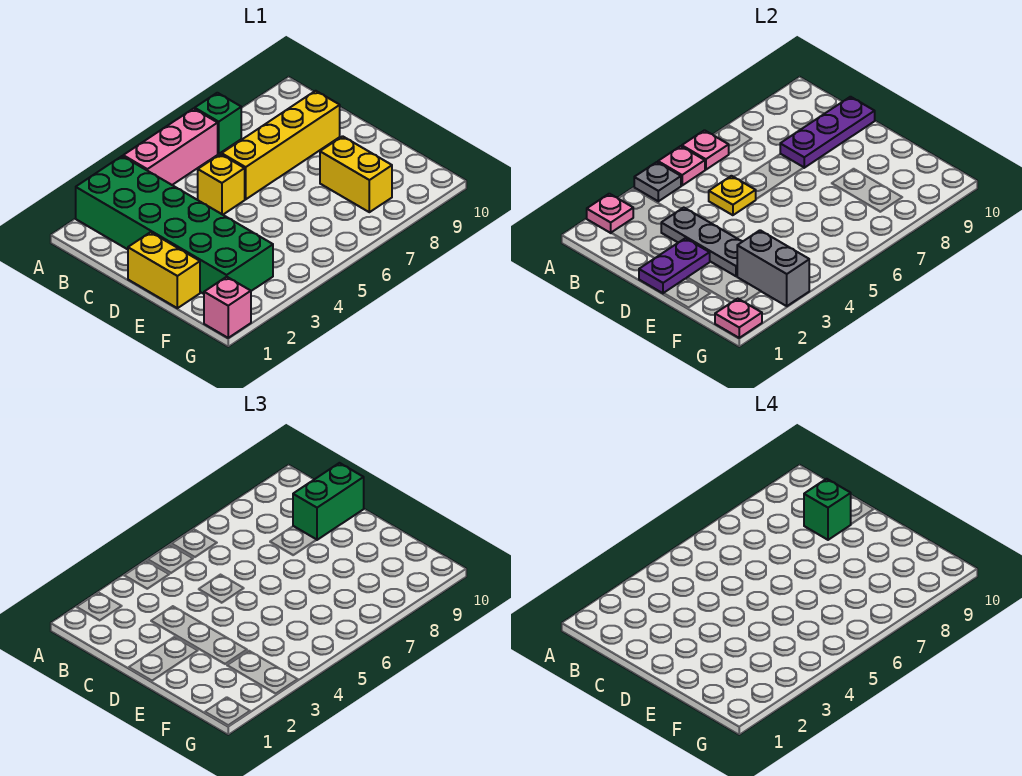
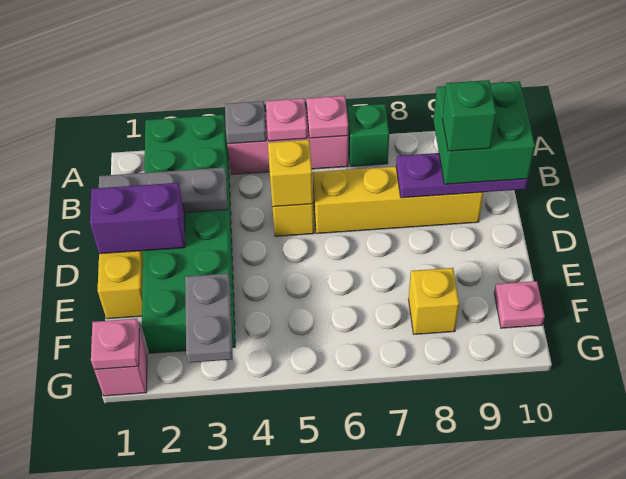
pink 1x1 plate [587,194,633,233] -> pink 1x1 plate moved to [494,281,545,328]
grey 1x3 plate [661,208,743,276] -> grey 1x3 plate turned to [99,167,228,213]
yellow 1x1 plate [709,176,756,215] -> yellow 1x1 brick [268,140,313,207]
green 1x2 brick [293,463,364,540] -> green 2x2 brick [433,81,535,184]
purple 1x2 plate [639,238,710,293] -> purple 1x2 brick [90,183,185,254]
yellow 1x2 brick [320,136,392,212] -> yellow 1x1 brick [409,268,459,334]
grey 1x2 brick [737,230,809,306] -> grey 1x2 plate [185,274,233,363]

